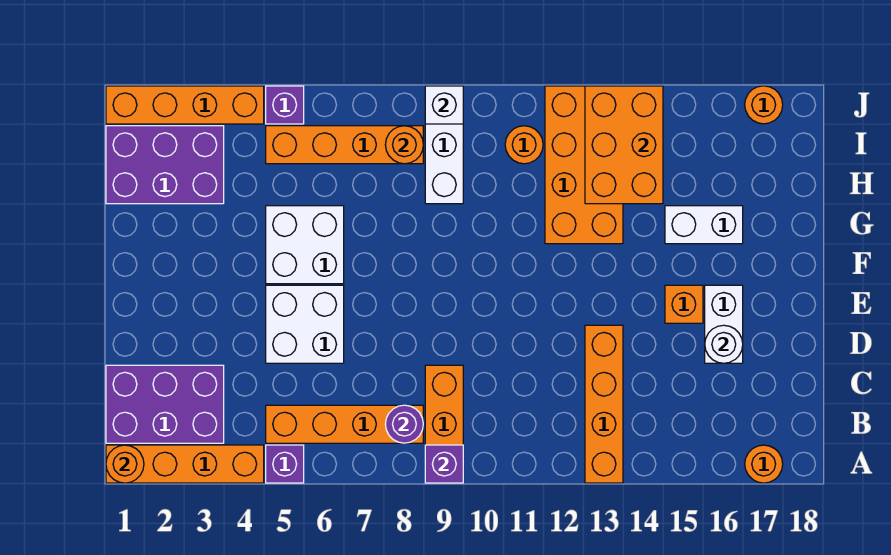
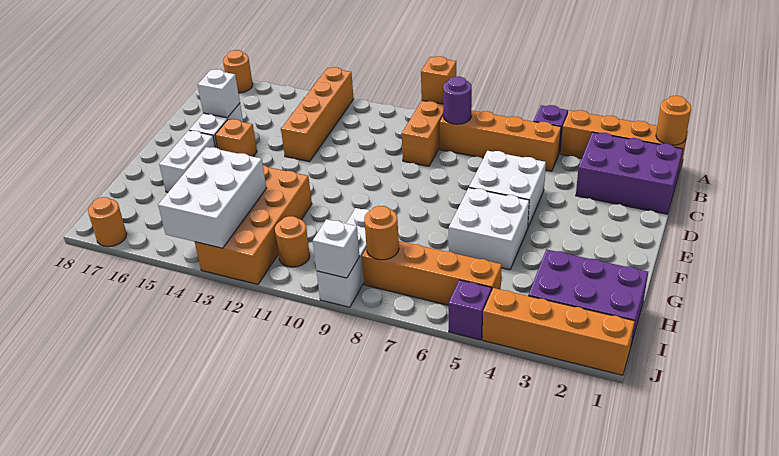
purple 1x1 brick [425,445,463,483] -> orange 1x1 brick [421,56,456,104]
white 1x1 round brick [705,325,743,363] -> white 1x1 brick [198,69,240,118]
white 1x2 brick [665,206,743,244] -> white 1x2 brick turned to [159,130,215,192]
orange 2x3 brick [585,86,663,204] -> white 2x3 brick [158,147,266,248]

